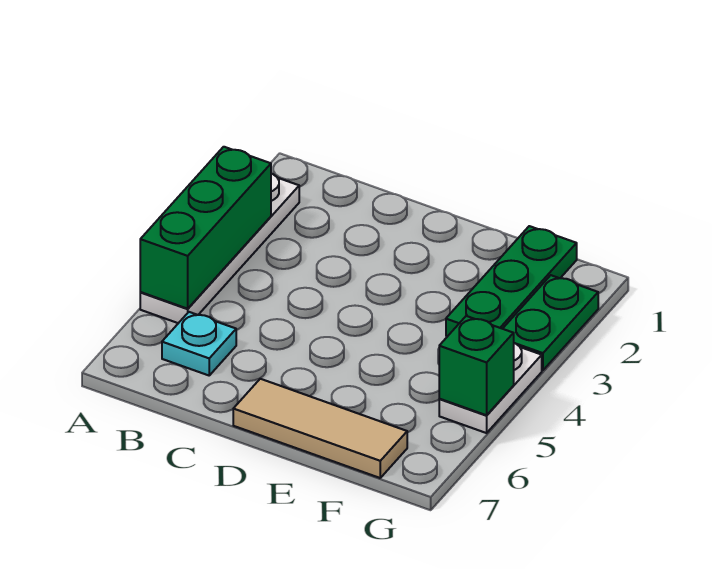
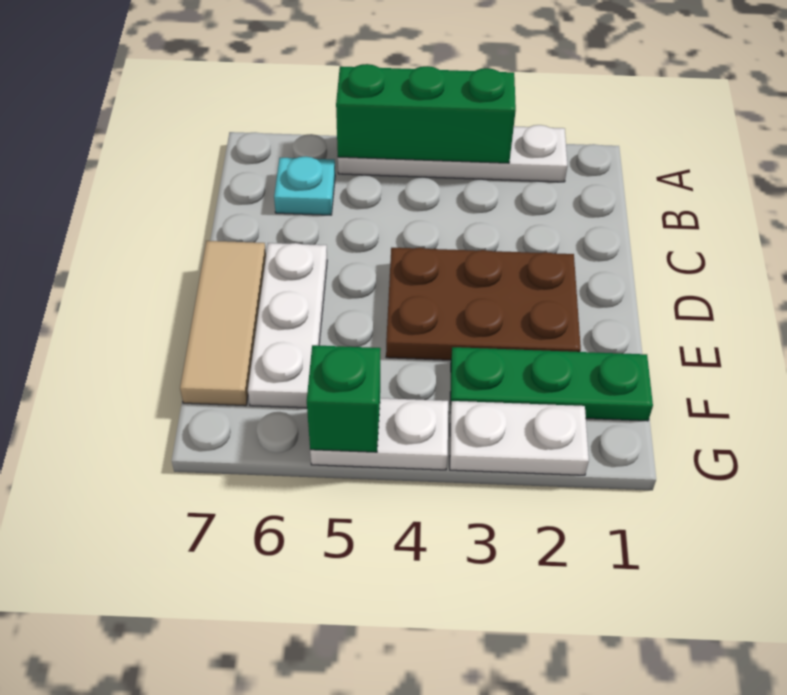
none -> brown 2x3 plate [386,248,581,360]
none -> white 1x3 plate [248,243,327,408]
green 1x2 plate [503,275,598,370] -> white 1x2 plate [450,401,589,475]

